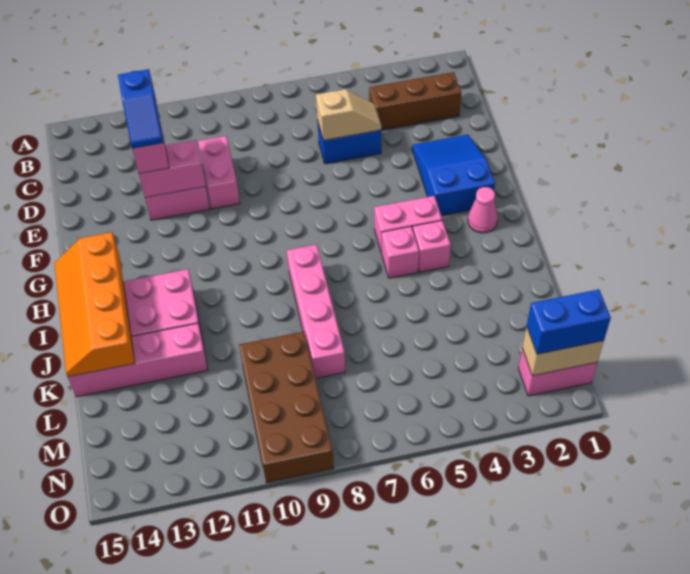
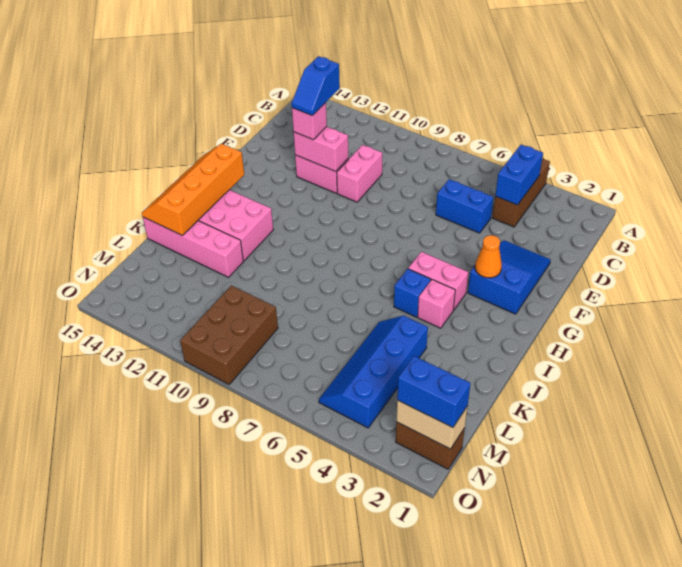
none -> blue 1x2 brick [495,145,543,205]
brown 1x3 brick [369,72,461,130] -> brown 1x3 brick turned to [493,159,550,227]
tan 1x2 slope [316,89,381,140] -> none
none -> orange 1x1 cone [475,235,502,278]
pink 1x1 cone [468,187,498,233] -> none
pink 1x1 brick [382,227,419,278] -> blue 1x1 brick [394,269,431,317]
pink 1x4 brick [287,245,345,378] -> none
none -> blue 2x4 slope [319,316,428,428]
brown 2x4 brick [239,332,334,483] -> brown 2x3 brick [180,285,278,384]
pink 1x2 brick [519,349,597,396] -> brown 1x2 brick [396,422,465,469]

